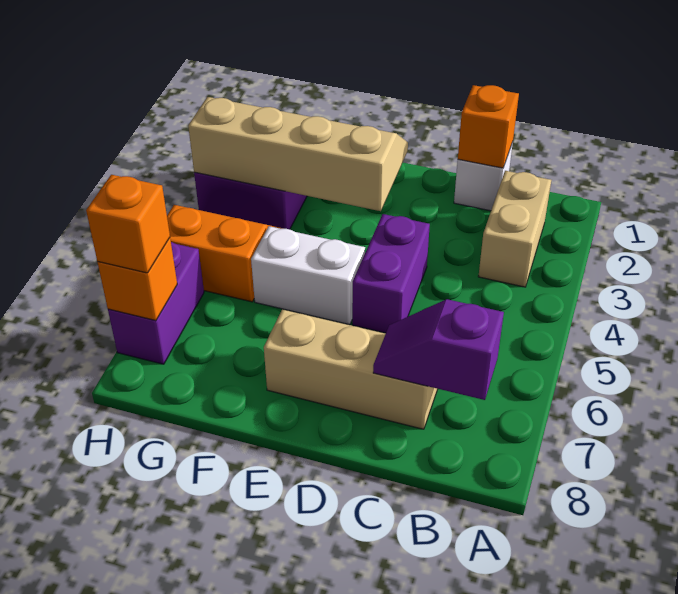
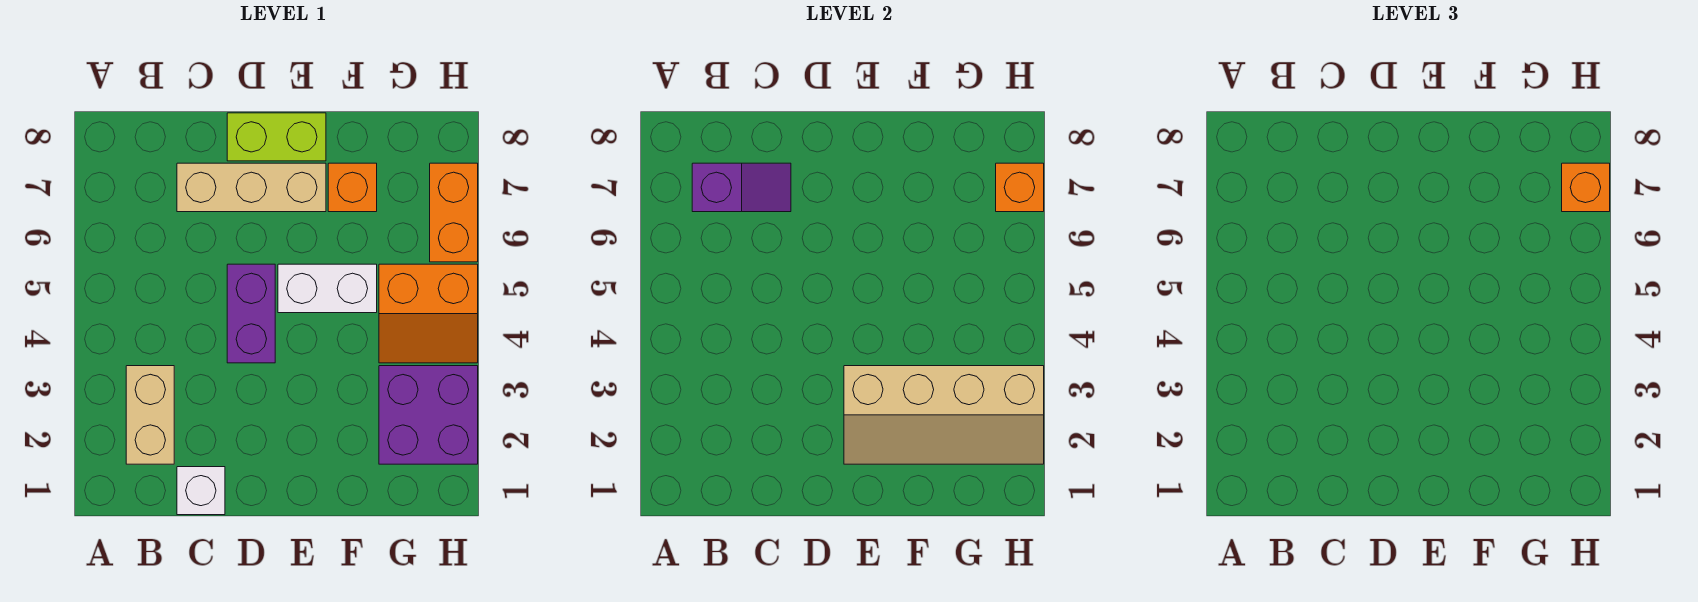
orange 1x1 brick [458,85,519,168] -> orange 1x1 brick moved to [328,163,377,212]
none -> lime 1x2 brick [227,113,326,161]
purple 1x2 brick [108,242,204,364] -> orange 1x2 brick [430,163,478,262]

